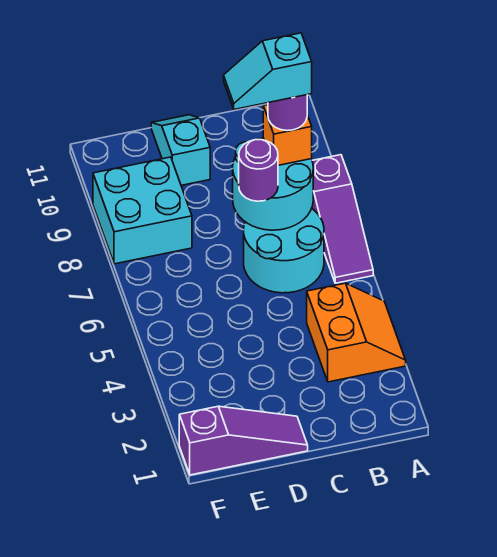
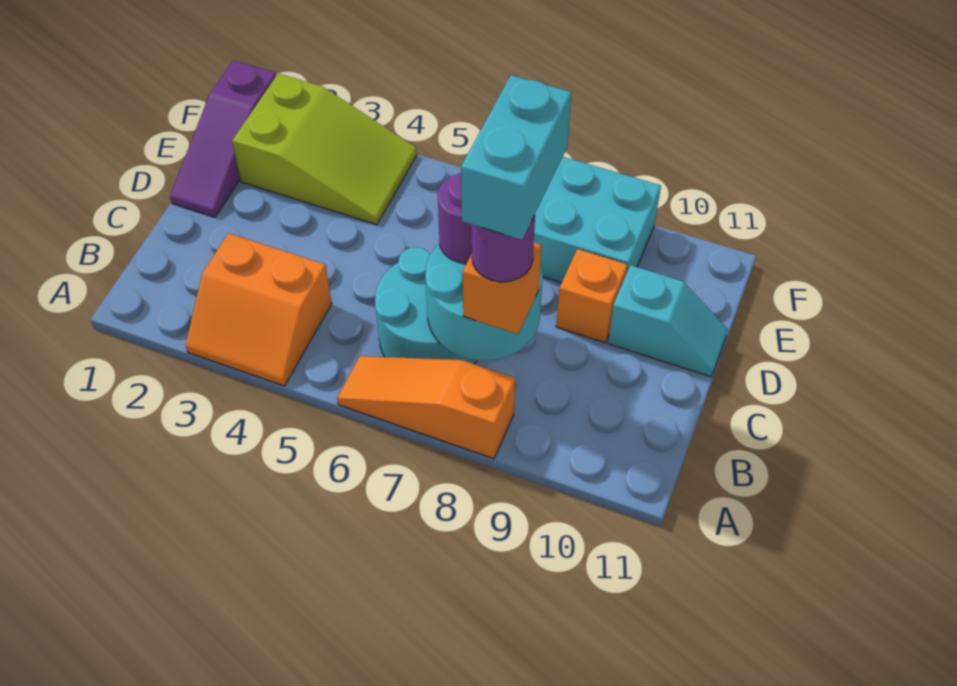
purple 1x3 slope [312,155,373,283] -> orange 1x3 slope [337,356,515,459]
cyan 1x2 slope [224,33,312,110] -> cyan 1x2 brick [461,75,572,240]
none -> orange 1x1 brick [556,249,628,343]
none -> lime 2x3 slope [232,74,417,225]

